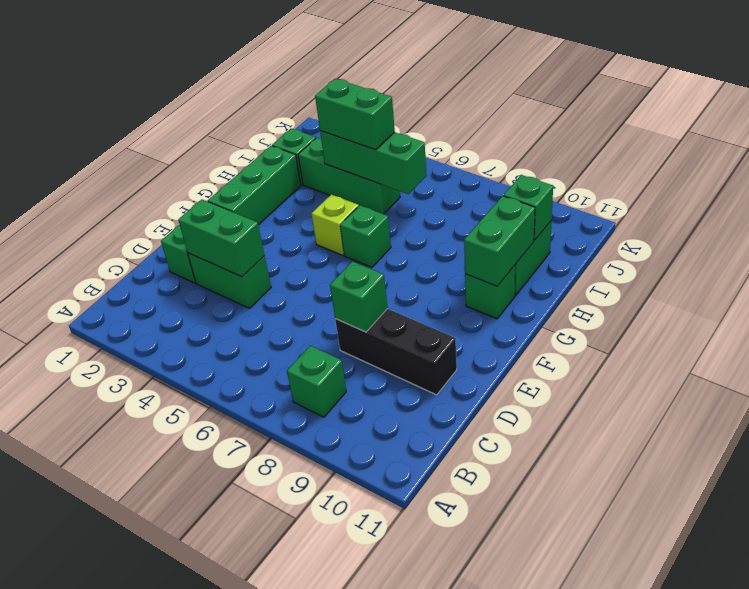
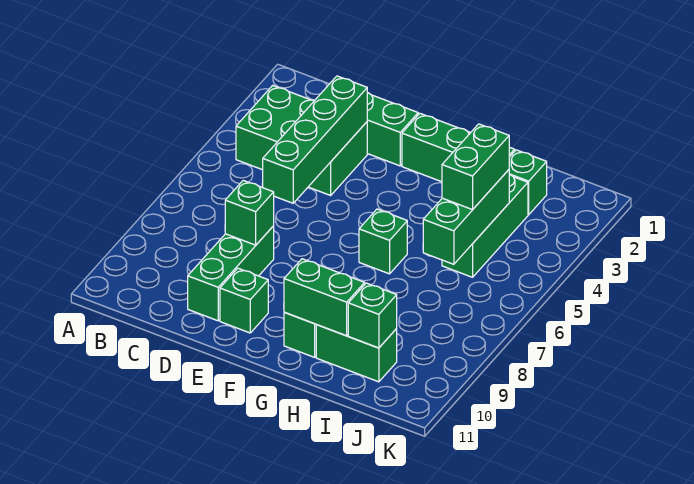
green 1x1 brick [287,345,346,417] -> green 1x1 brick moved to [220,268,268,333]
green 1x2 brick [188,253,271,308] -> green 2x3 brick [236,85,367,195]
green 1x2 brick [178,199,264,277] -> green 1x4 brick [262,76,367,203]
black 1x3 brick [335,309,457,395] -> green 1x3 brick [188,226,274,321]
lime 1x1 brick [311,194,359,255] -> none

